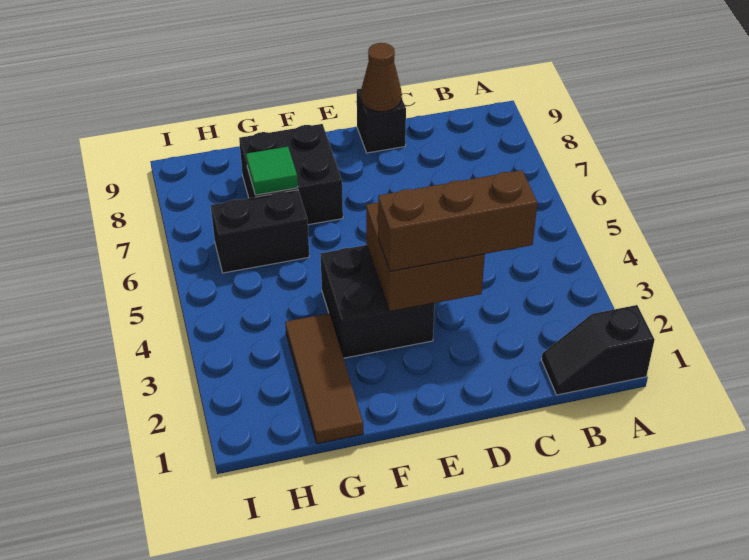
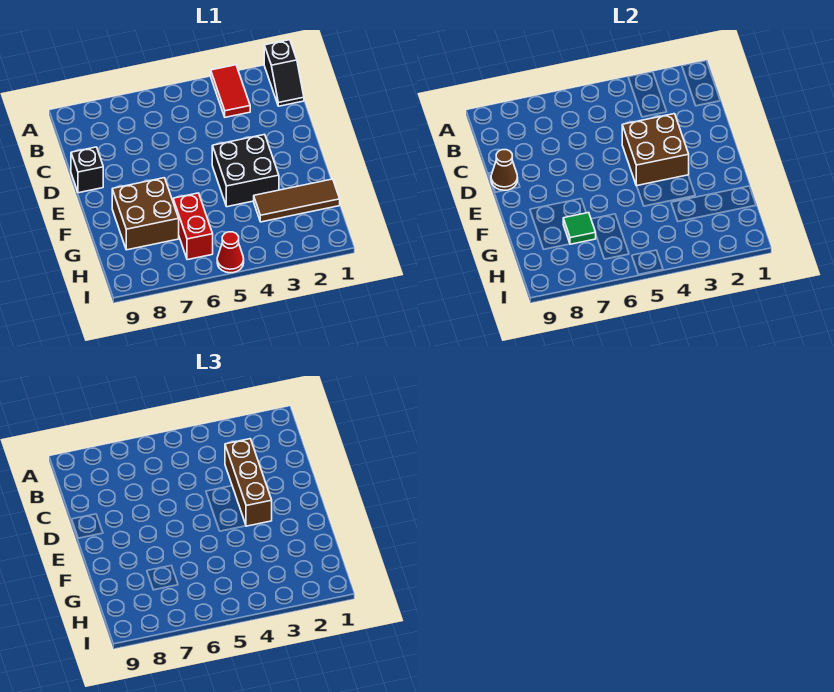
none -> red 1x2 tile [211,65,250,117]
black 2x2 brick [239,124,343,225] -> brown 2x2 brick [112,178,179,250]
black 1x2 brick [211,190,309,273] -> red 1x2 brick [173,193,213,260]
none -> red 1x1 cone [217,232,244,273]

